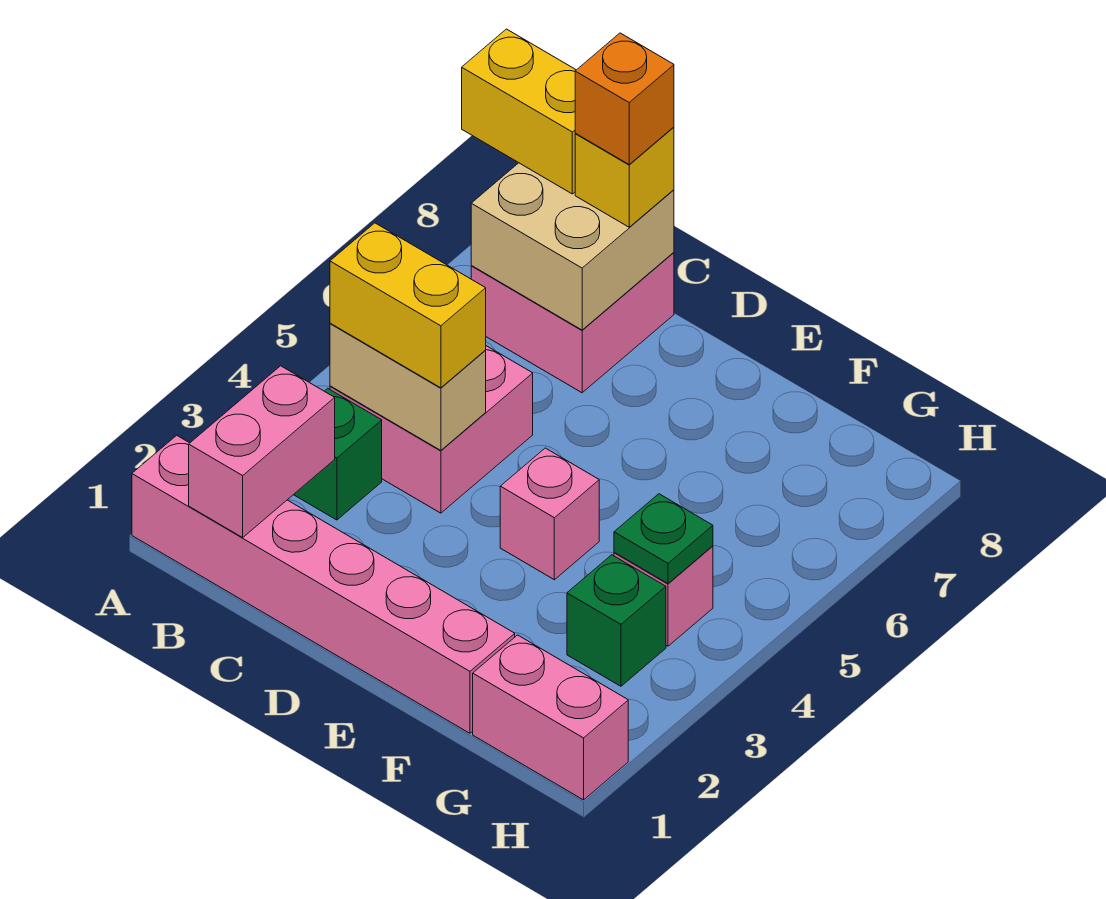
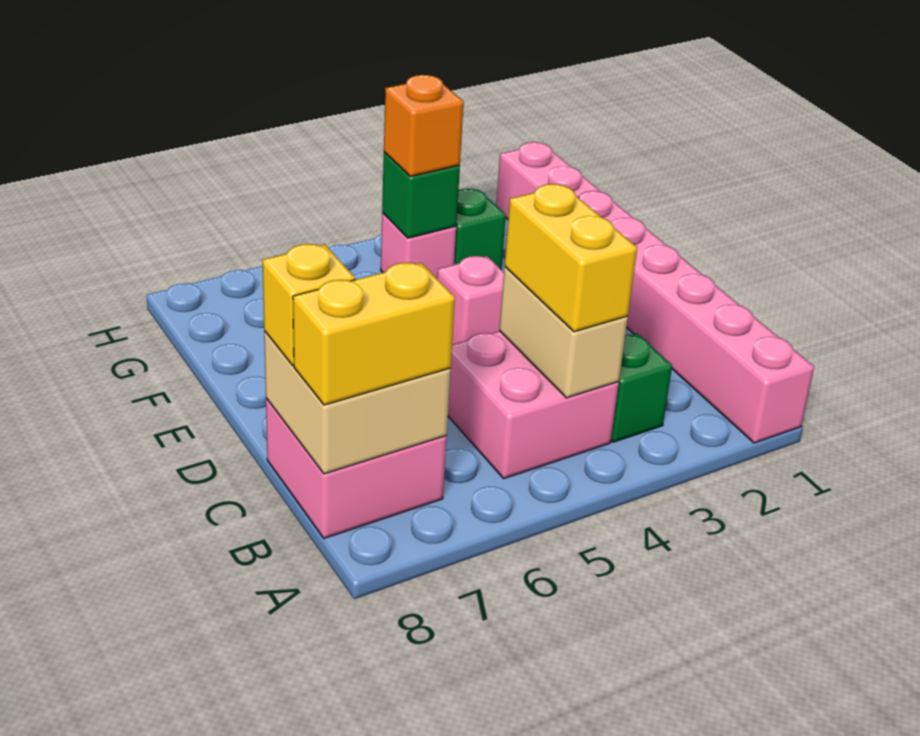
yellow 1x2 brick [462,29,576,194] -> yellow 1x2 brick turned to [293,263,455,405]
pink 1x2 brick [189,366,335,537] -> none
orange 1x1 brick [575,33,674,164] -> orange 1x1 brick moved to [384,75,464,176]
green 1x1 plate [614,494,713,583] -> green 1x1 brick [382,152,460,238]

